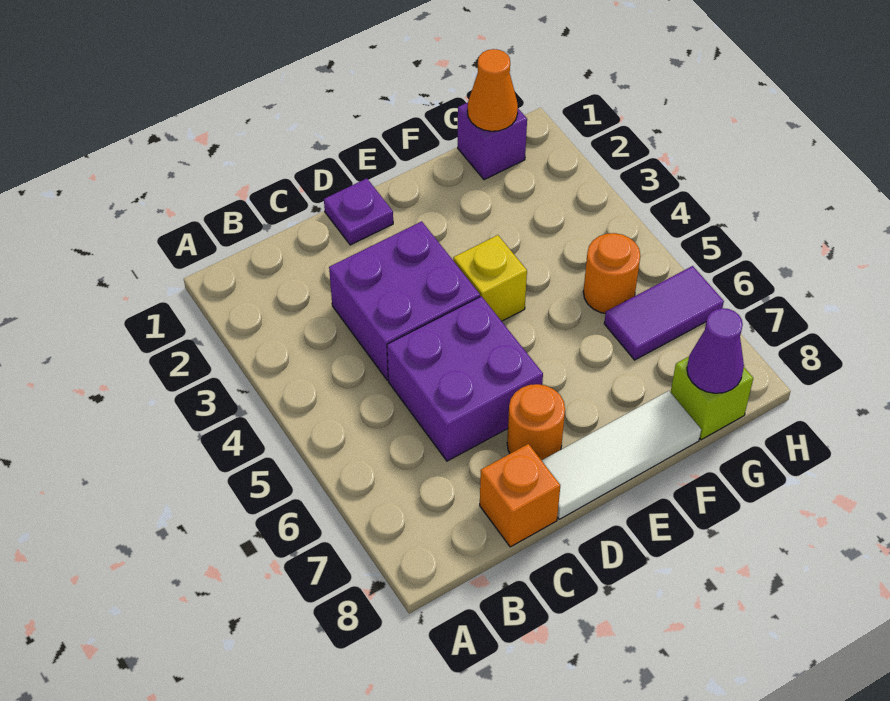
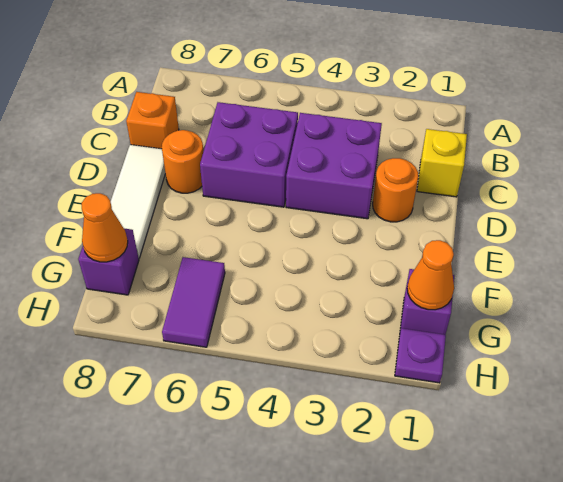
purple 1x1 plate [324,178,393,245] -> purple 1x1 plate moved to [395,328,446,383]
yellow 1x1 brick [453,235,527,321] -> yellow 1x1 brick moved to [417,129,467,197]
orange 1x1 round brick [583,233,640,314] -> orange 1x1 round brick moved to [373,158,418,222]
lime 1x1 brick [671,357,753,440] -> purple 1x1 brick [78,228,139,295]
purple 1x1 cone [687,308,744,393] -> orange 1x1 cone [82,193,128,262]

